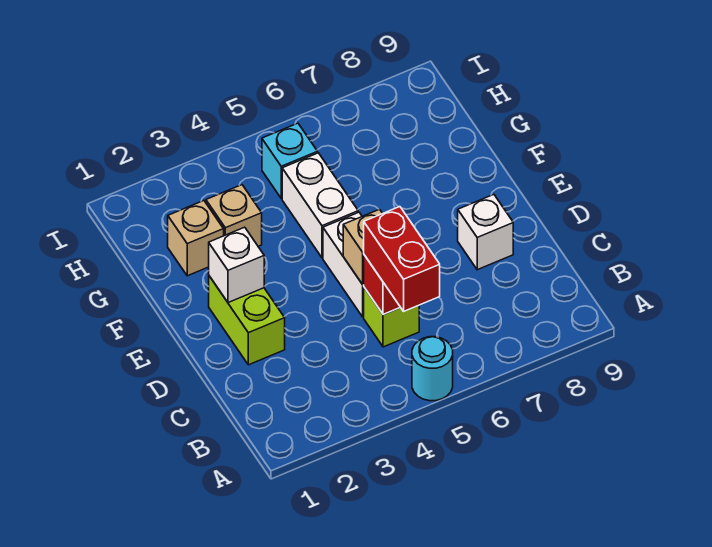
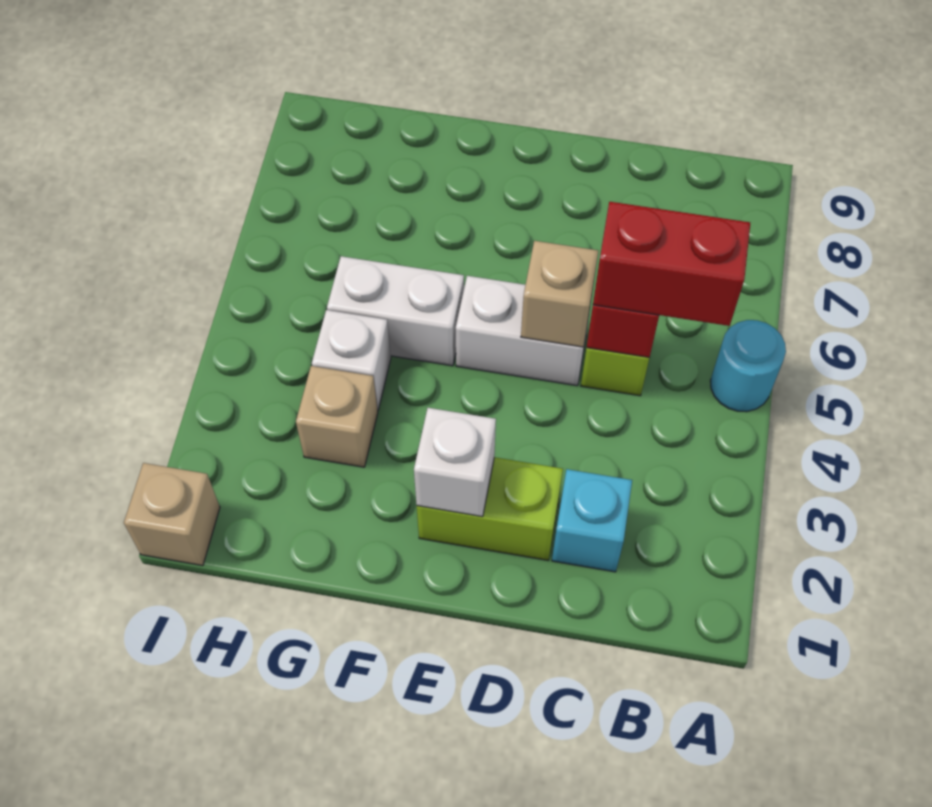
white 1x1 brick [458,194,513,270] -> white 1x1 brick moved to [312,310,391,410]
tan 1x1 brick [168,201,224,276] -> tan 1x1 brick moved to [124,463,220,566]
cyan 1x1 brick [262,123,318,198] -> cyan 1x1 brick moved to [552,469,632,572]

